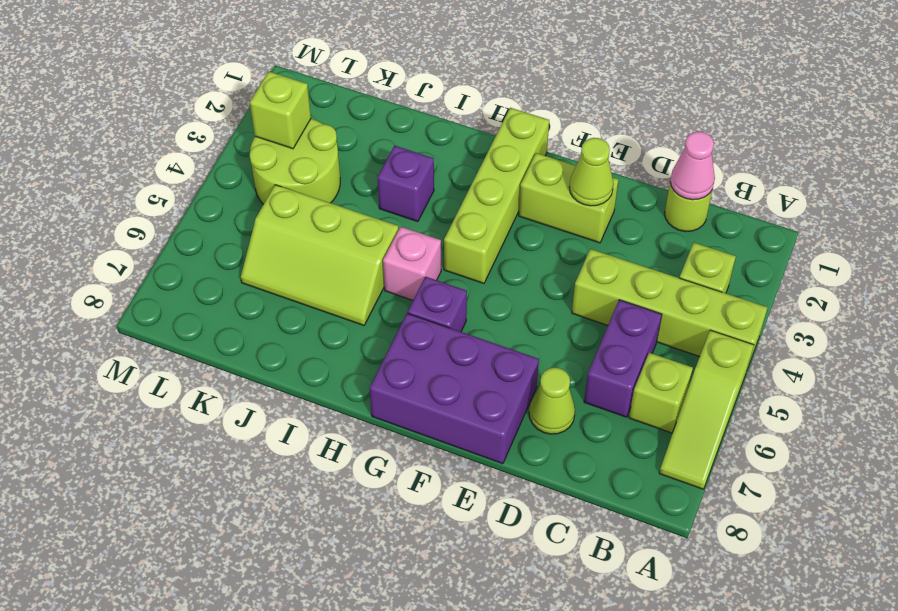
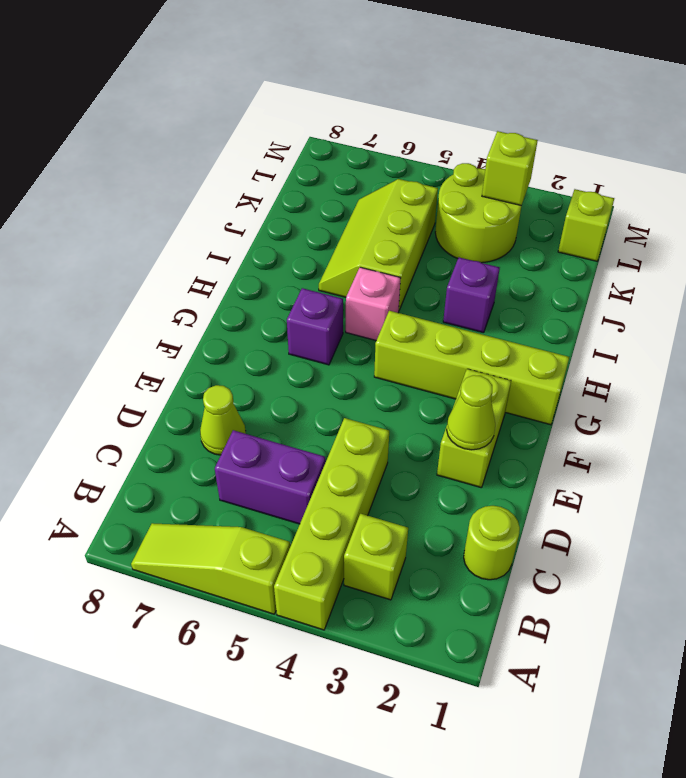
lime 1x1 brick [629,353,693,433] -> lime 1x1 brick moved to [558,189,614,261]
pink 1x1 cone [670,132,715,200] -> none
purple 2x3 brick [369,313,539,464] -> none

